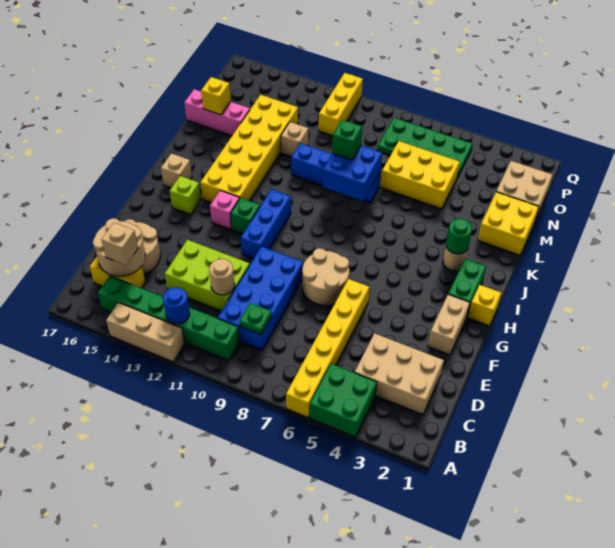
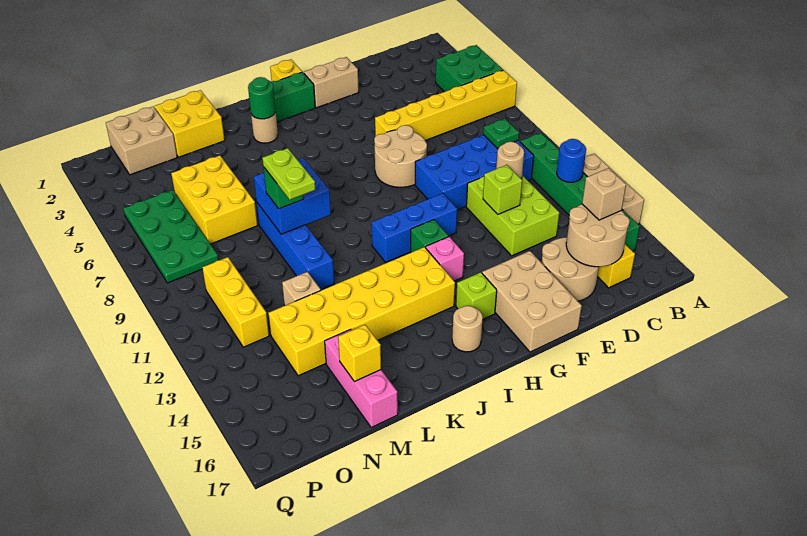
tan 2x3 brick [355,333,444,415] -> tan 2x3 brick moved to [482,251,582,352]
none -> lime 1x1 brick [483,165,522,214]
tan 1x1 brick [161,153,192,188] -> tan 1x1 round brick [452,306,483,352]
none -> lime 1x2 plate [263,148,315,200]
yellow 1x3 brick [319,73,363,136] -> yellow 1x3 brick turned to [202,257,269,347]

